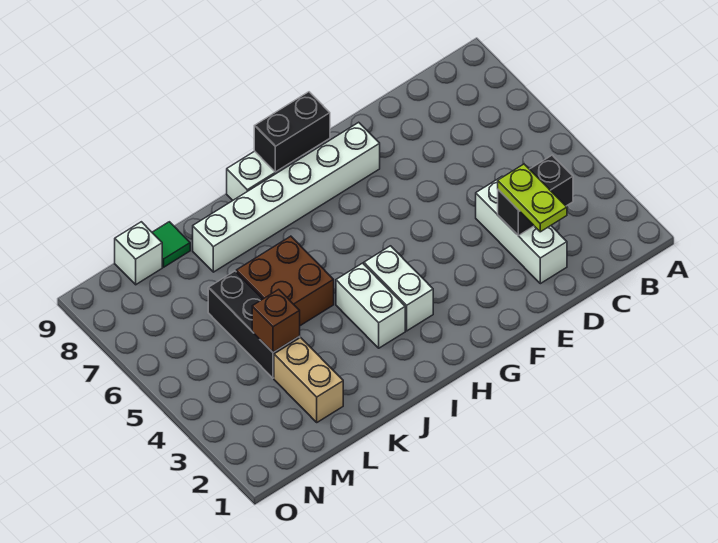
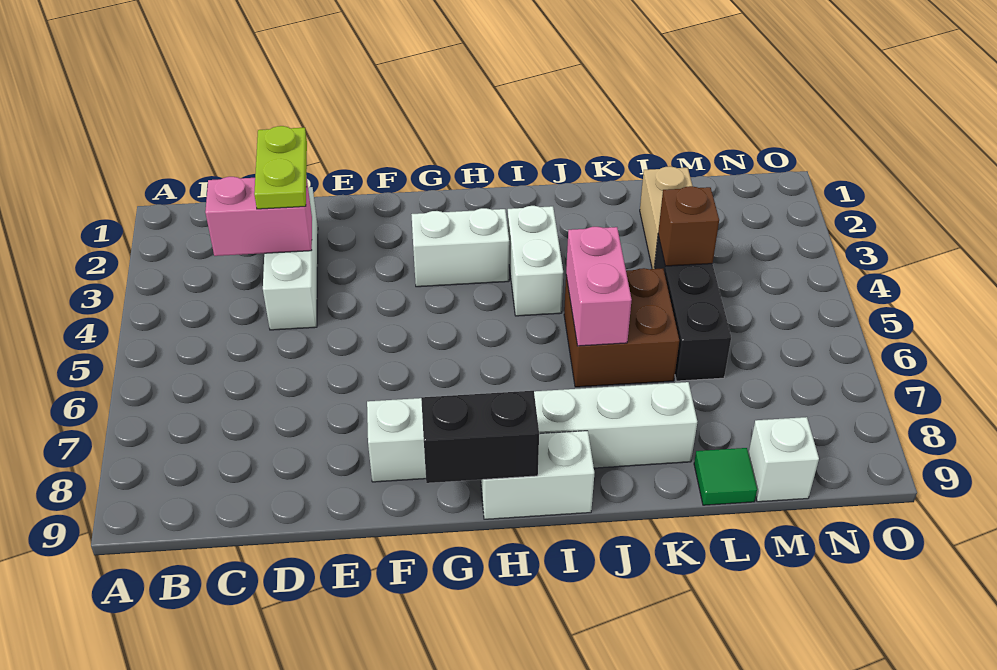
black 1x2 brick [498,155,573,236] -> pink 1x2 brick [205,176,312,256]
white 1x2 brick [364,246,433,331] -> white 1x2 brick turned to [411,208,509,287]
none -> pink 1x2 brick [566,227,632,346]

